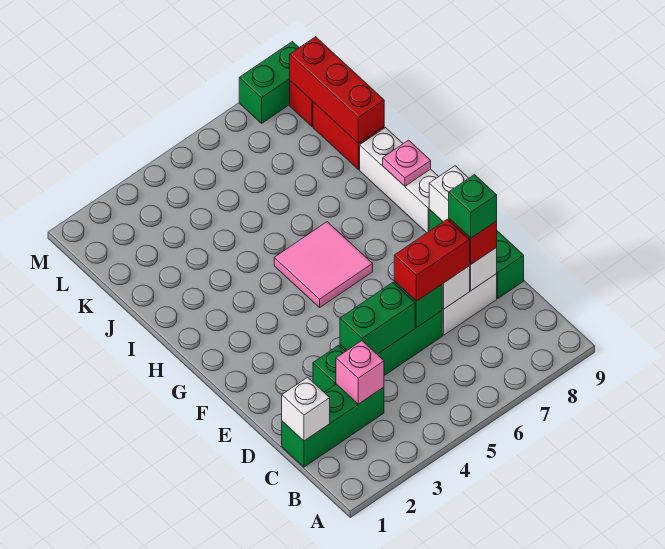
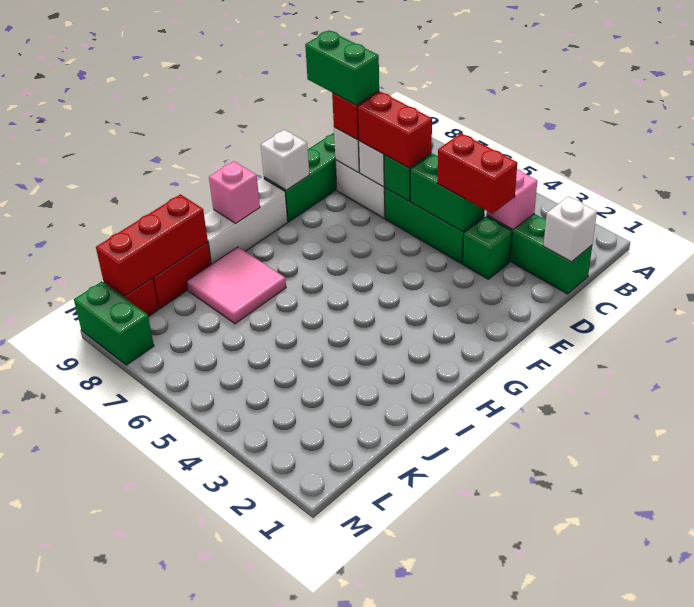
none -> red 1x2 brick [437,133,517,214]
green 1x1 brick [449,175,497,238] -> green 1x2 brick [305,31,379,105]
pink 2x2 tile [274,222,373,307] -> pink 2x2 tile moved to [187,247,286,324]
pink 1x1 plate [383,140,431,186] -> pink 1x1 brick [209,161,260,223]

